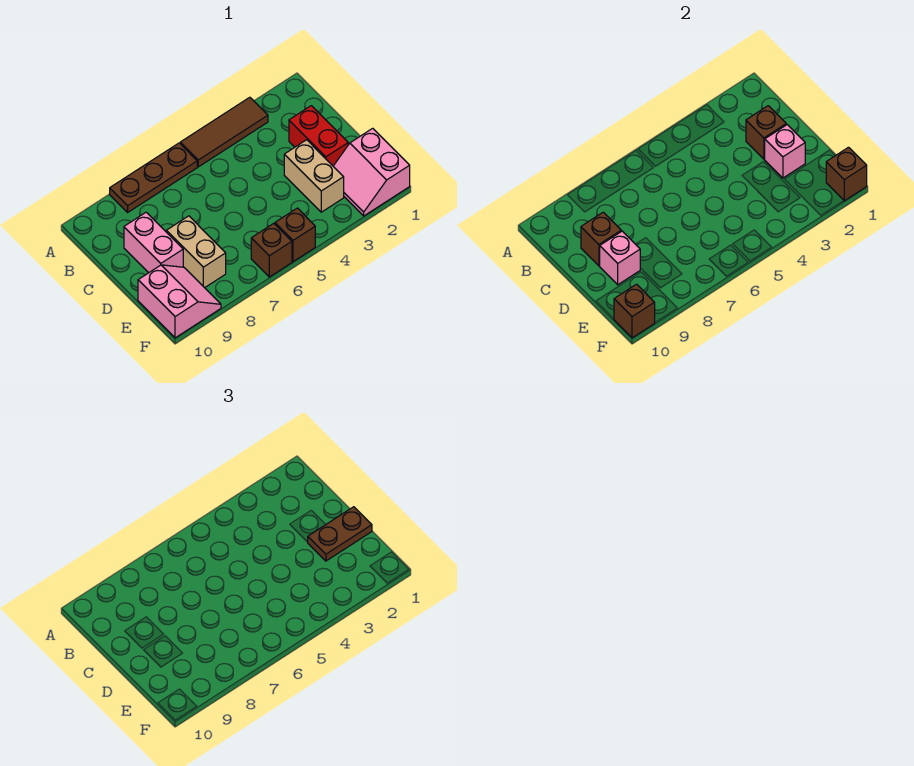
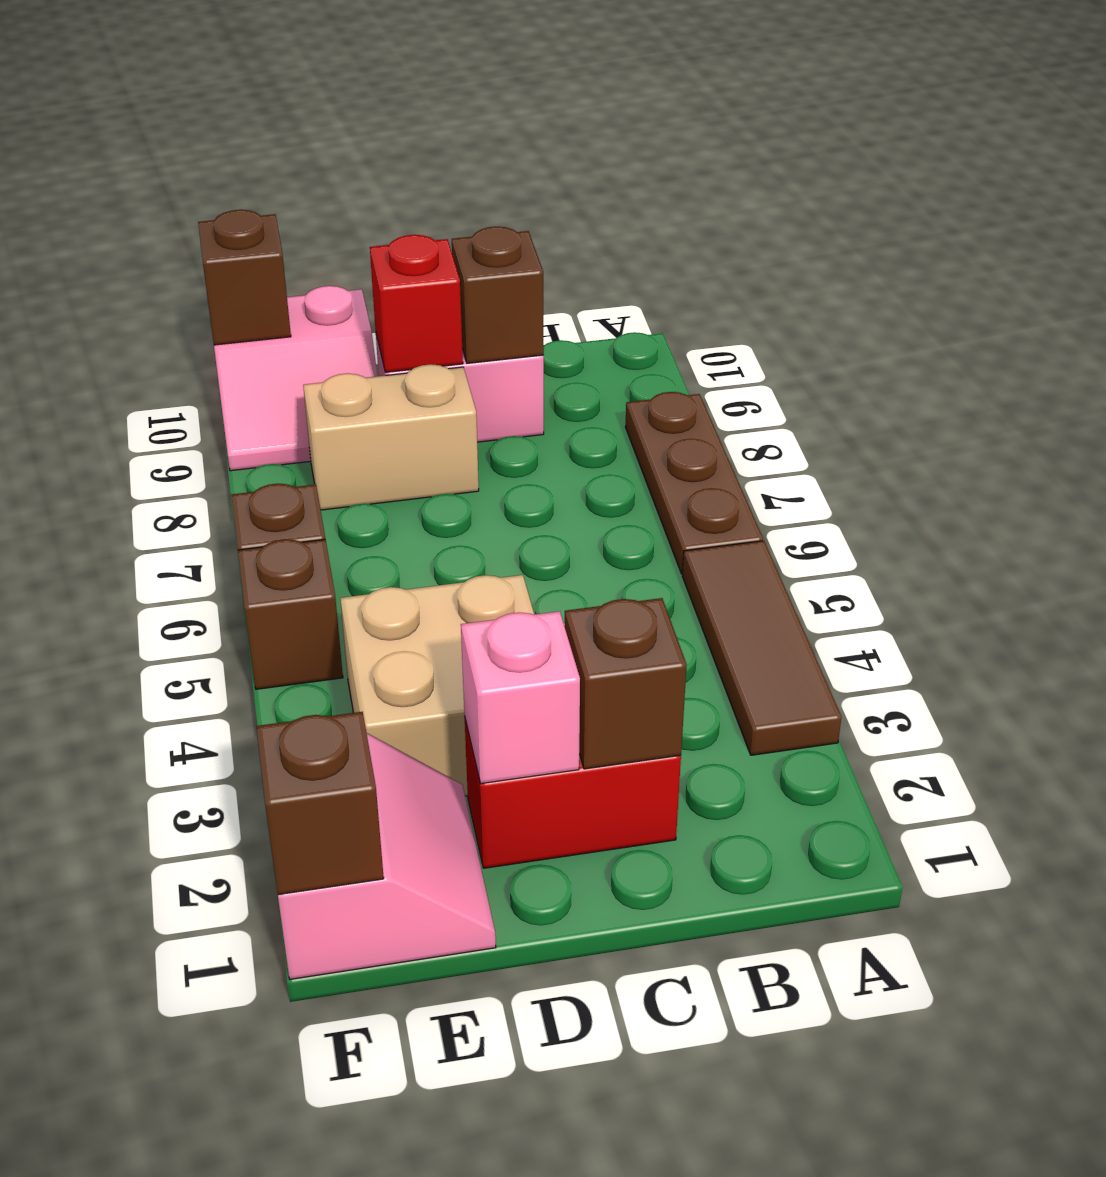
brown 1x2 plate [308,507,372,561] -> none
tan 1x2 brick [284,140,344,212] -> tan 2x2 brick [340,575,534,796]
pink 1x1 brick [599,231,640,285] -> red 1x1 brick [370,235,463,372]
pink 2x2 slope [333,128,410,216] -> pink 2x2 slope turned to [278,733,496,979]

